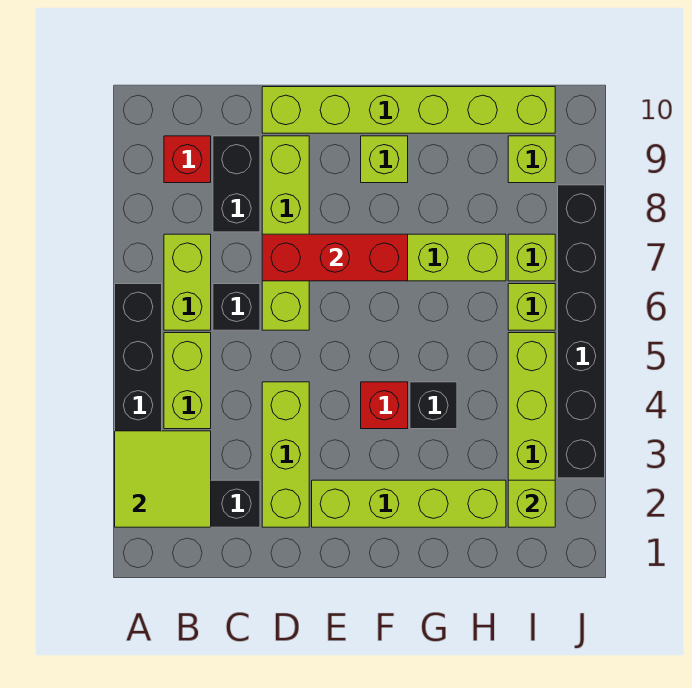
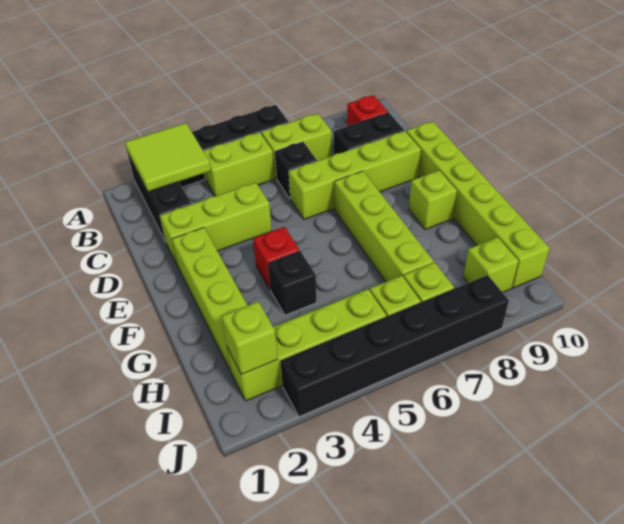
red 1x3 brick [262,234,408,281] -> none

